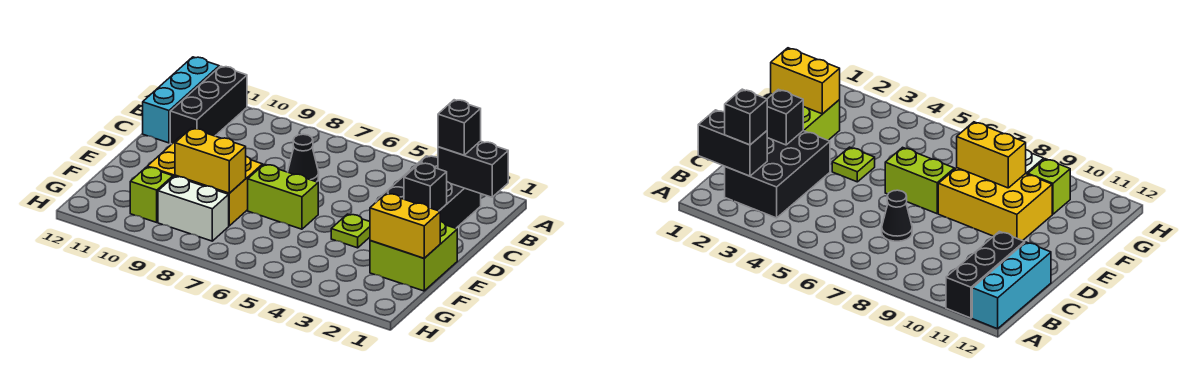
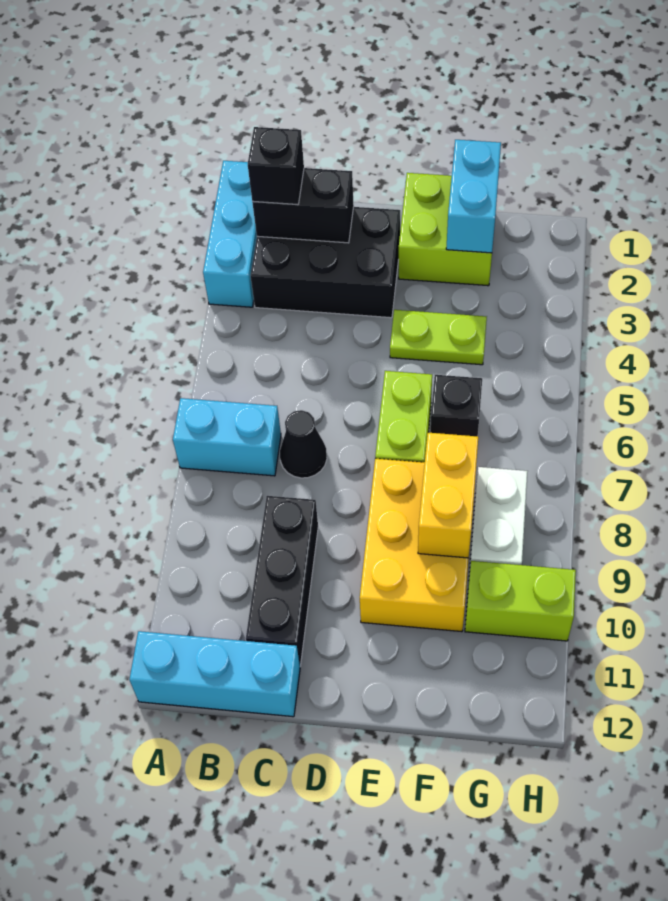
none -> cyan 1x3 brick [203,161,257,307]
none -> cyan 1x2 brick [173,398,281,476]
black 1x3 brick [170,66,247,144] -> black 1x3 brick turned to [246,496,318,666]
black 1x2 brick [438,141,508,197] -> black 1x2 brick turned to [252,168,354,243]
black 1x1 brick [404,163,447,211] -> black 1x1 brick moved to [430,375,482,436]
lime 1x1 plate [331,214,370,248] -> lime 1x2 plate [390,310,487,365]
yellow 1x2 brick [370,193,440,258] -> cyan 1x2 brick [446,140,501,253]
lime 1x1 brick [130,167,173,222] -> lime 1x2 brick [465,561,576,641]

